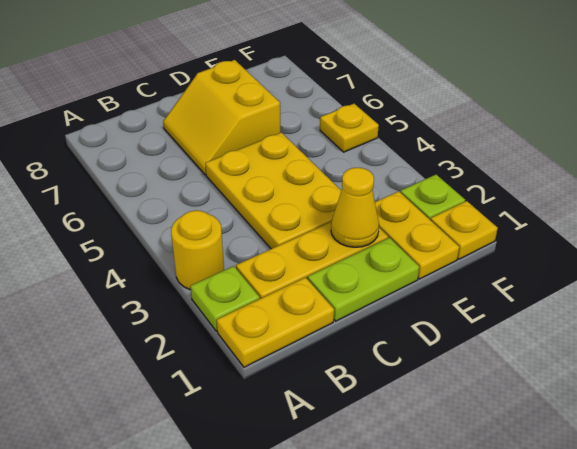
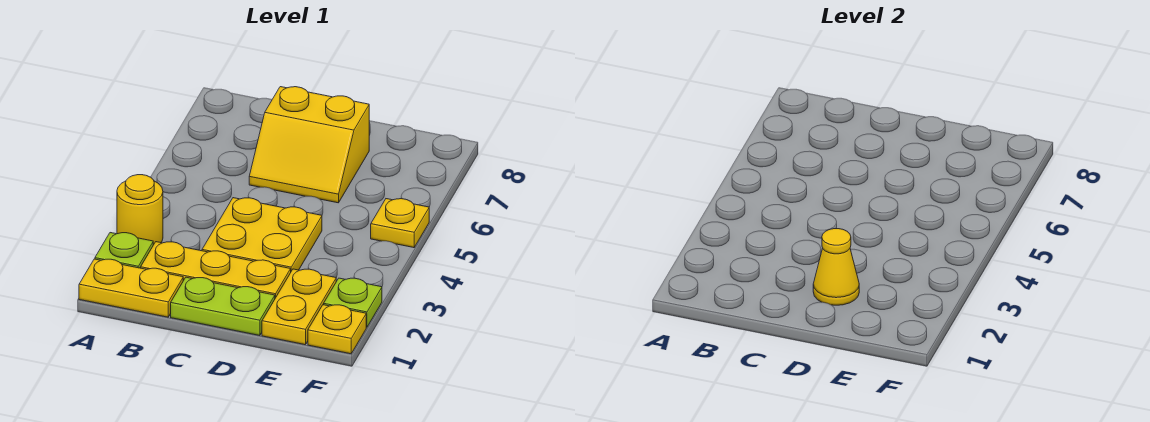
yellow 2x3 plate [205,133,341,249] -> yellow 2x2 plate [202,198,322,271]
yellow 2x2 slope [163,60,280,175] -> yellow 2x2 slope turned to [249,87,369,203]

